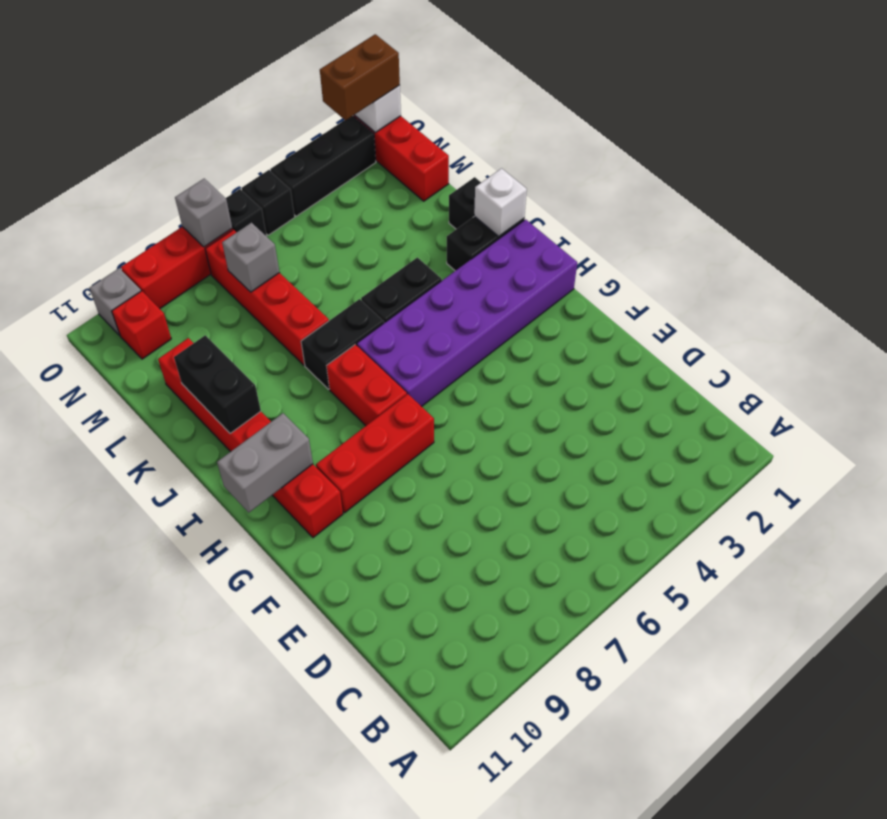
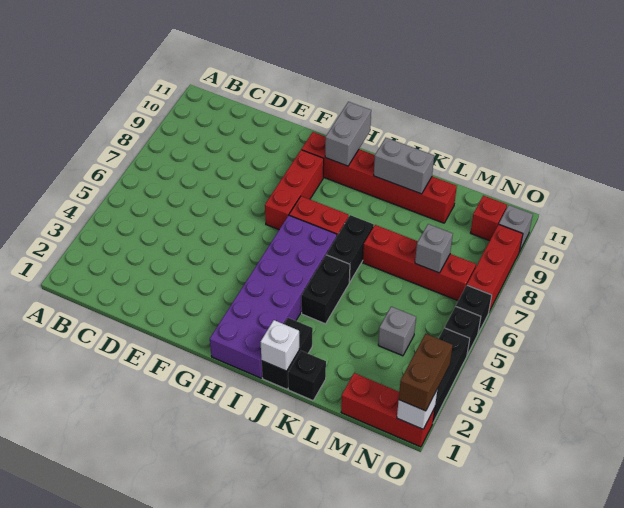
black 1x2 brick [174,335,261,433] -> grey 1x2 brick [374,138,434,194]
grey 1x1 brick [175,179,232,247] -> grey 1x1 brick moved to [378,307,416,356]

